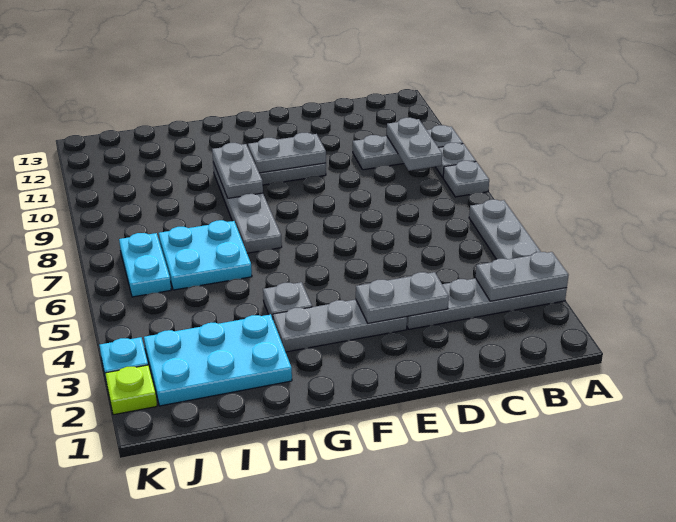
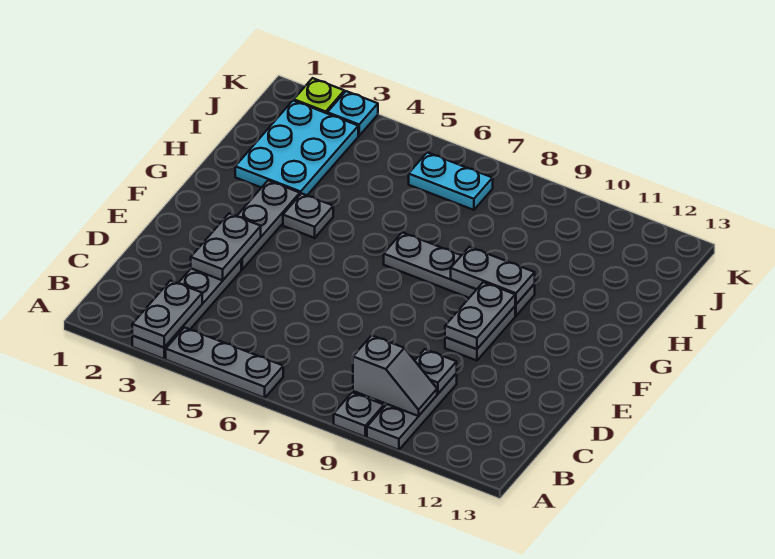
grey 1x1 plate [443,161,489,197] -> grey 1x1 plate moved to [415,349,457,394]
grey 1x2 plate [386,118,442,171] -> grey 1x2 slope [353,335,437,416]
cyan 2x2 plate [159,220,252,290] -> none

